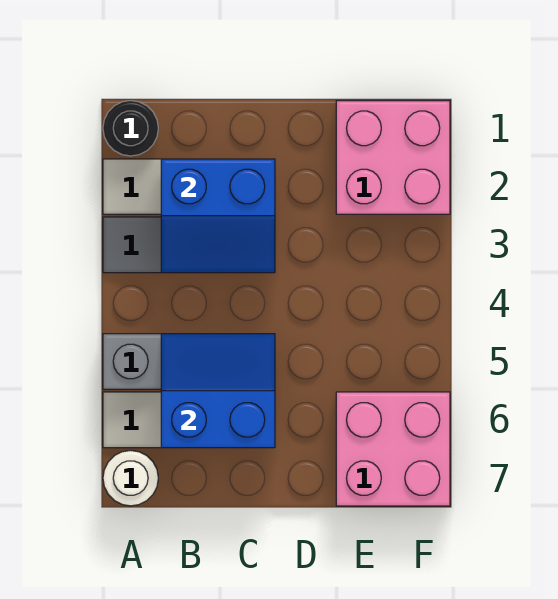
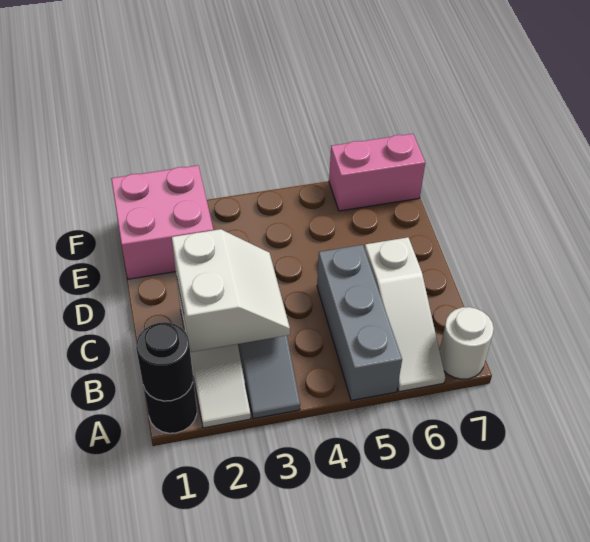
none -> black 1x1 round brick [136,322,193,401]
blue 2x2 slope [161,159,275,273] -> white 2x2 slope [172,229,290,352]
blue 2x2 slope [161,334,275,448] -> none
pink 2x2 brick [336,392,450,506] -> pink 1x2 brick [329,134,425,211]

